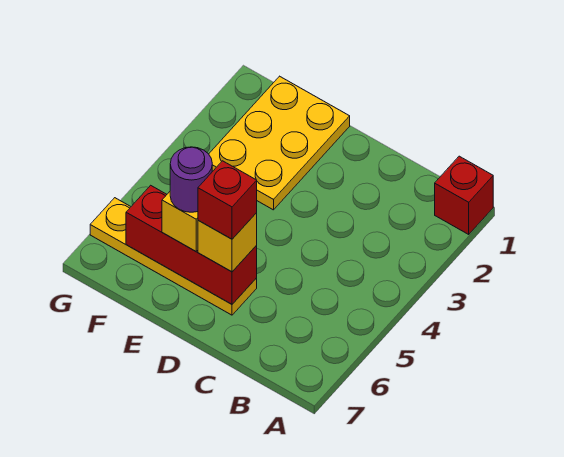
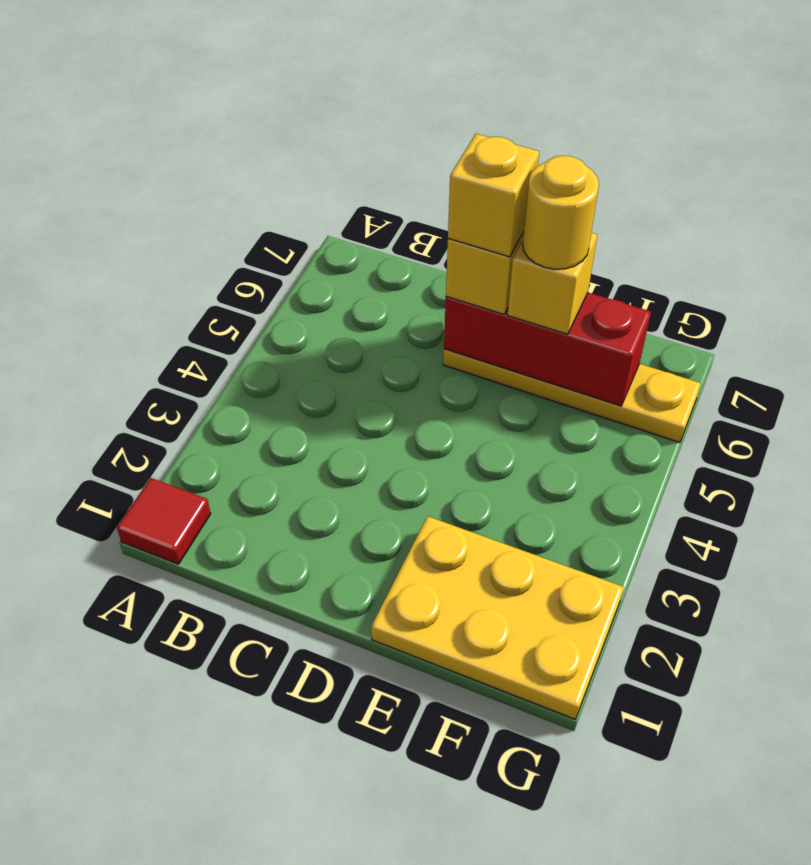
red 1x1 brick [435,156,493,234] -> red 1x1 tile [117,478,211,564]
red 1x1 brick [198,161,257,239] -> yellow 1x1 brick [448,134,539,257]
yellow 2x3 plate [209,76,350,210] -> yellow 2x3 plate turned to [371,516,624,719]
purple 1x1 round brick [170,147,212,212] -> yellow 1x1 round brick [522,156,599,269]

